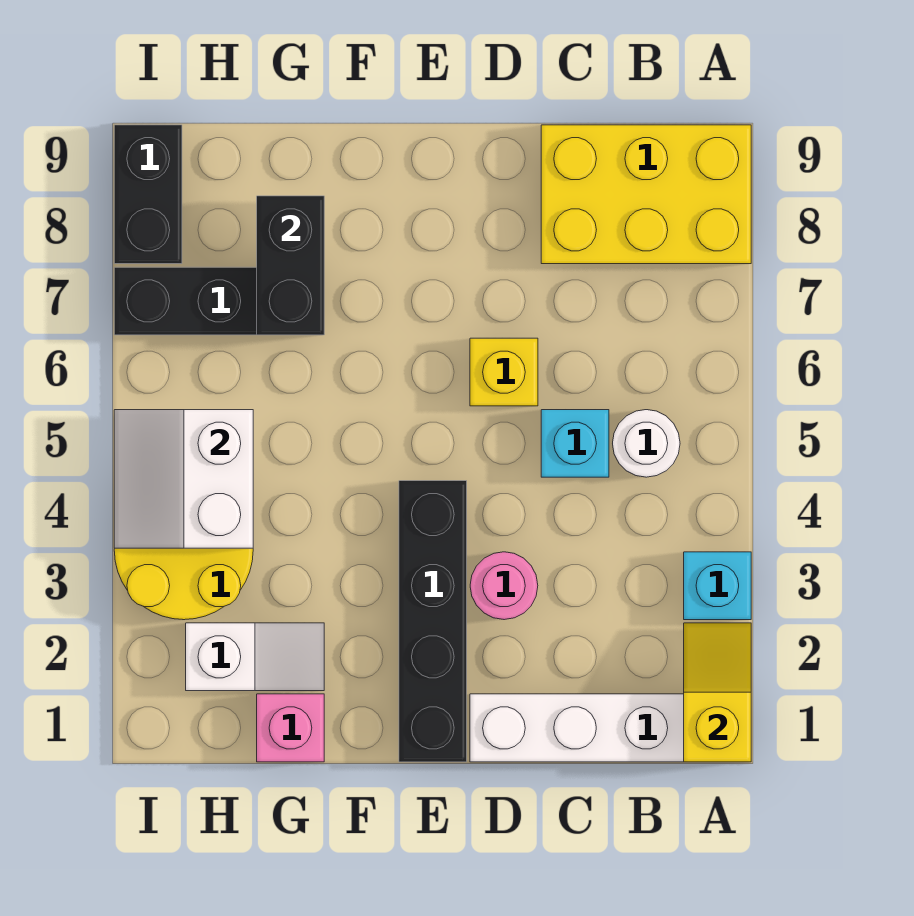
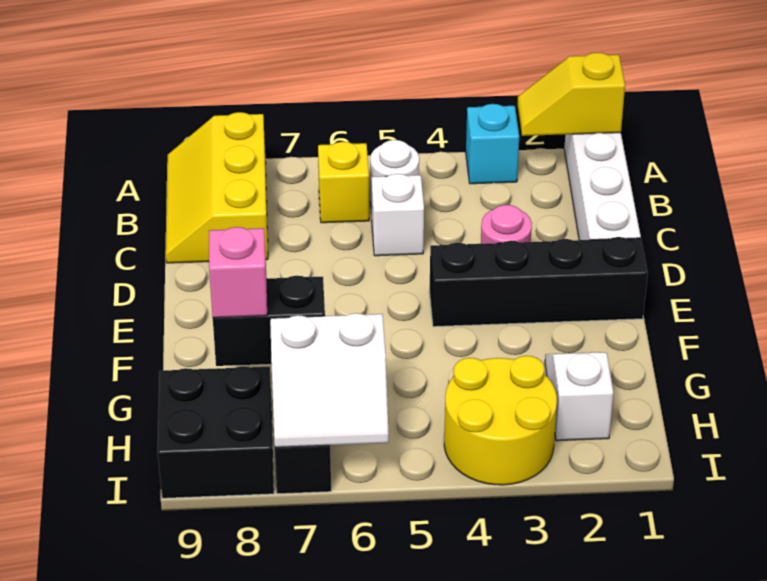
yellow 2x3 brick [541,125,751,264] -> yellow 2x3 slope [166,112,268,263]
cyan 1x1 brick [541,410,609,477] -> white 1x1 brick [372,174,424,256]
yellow 1x1 brick [470,338,538,406] -> yellow 1x1 brick moved to [318,142,369,223]
pink 1x1 brick [257,694,324,762] -> pink 1x1 brick moved to [209,227,267,318]
white 2x2 slope [114,410,253,548] -> white 2x2 slope moved to [270,313,389,447]
black 1x2 brick [114,125,182,264] -> black 2x2 brick [158,366,274,498]

